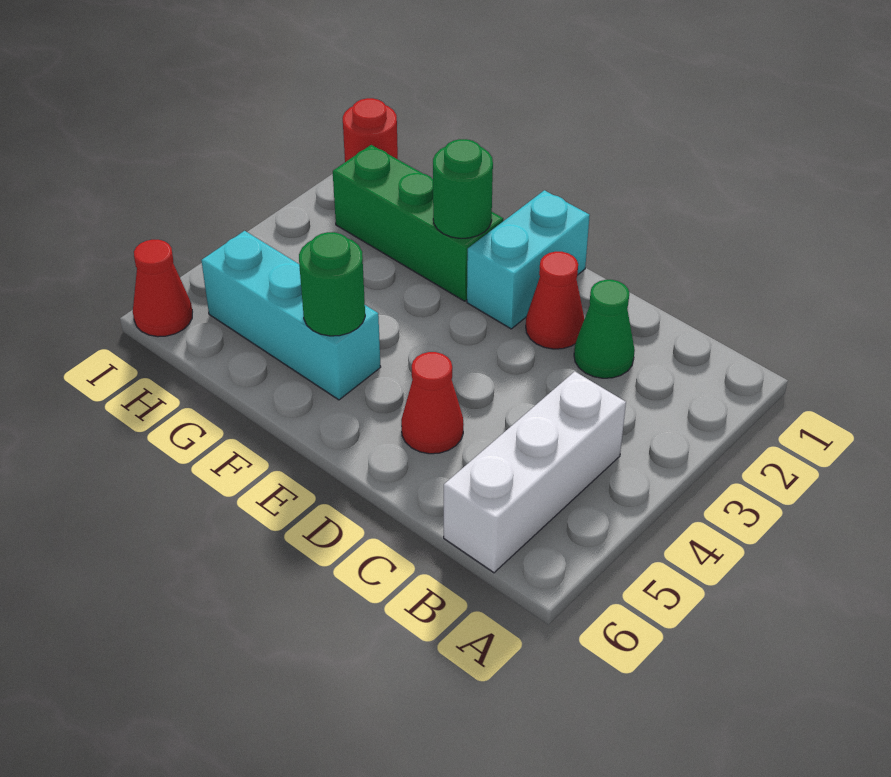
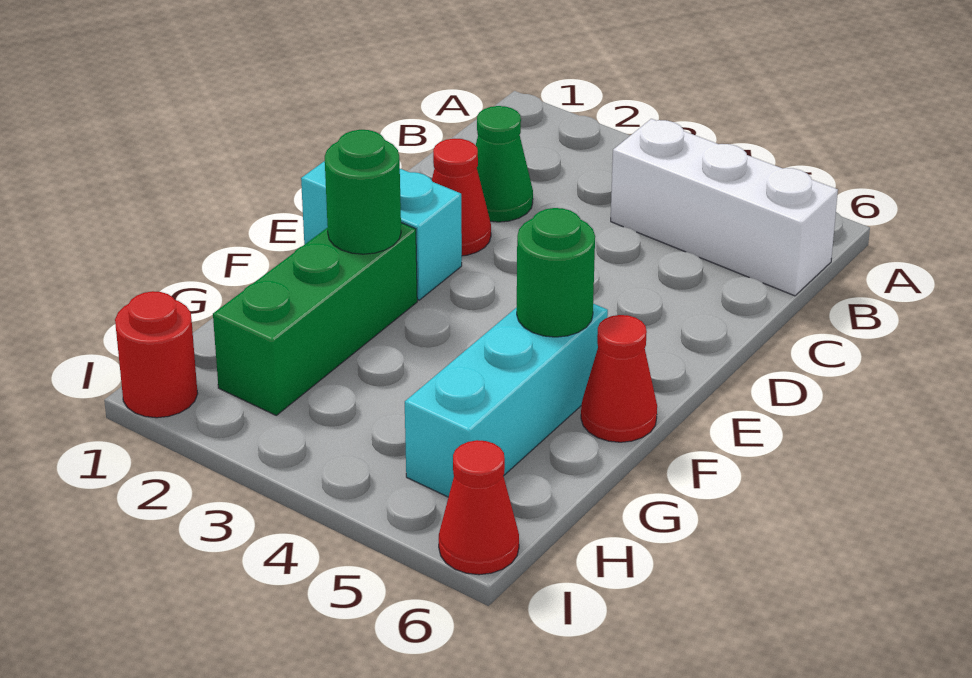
red 1x1 cone [401,352,464,454] -> red 1x1 cone moved to [581,315,657,442]

